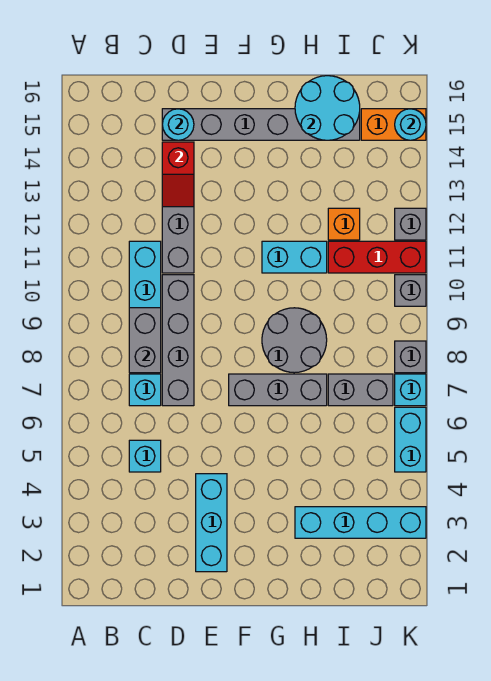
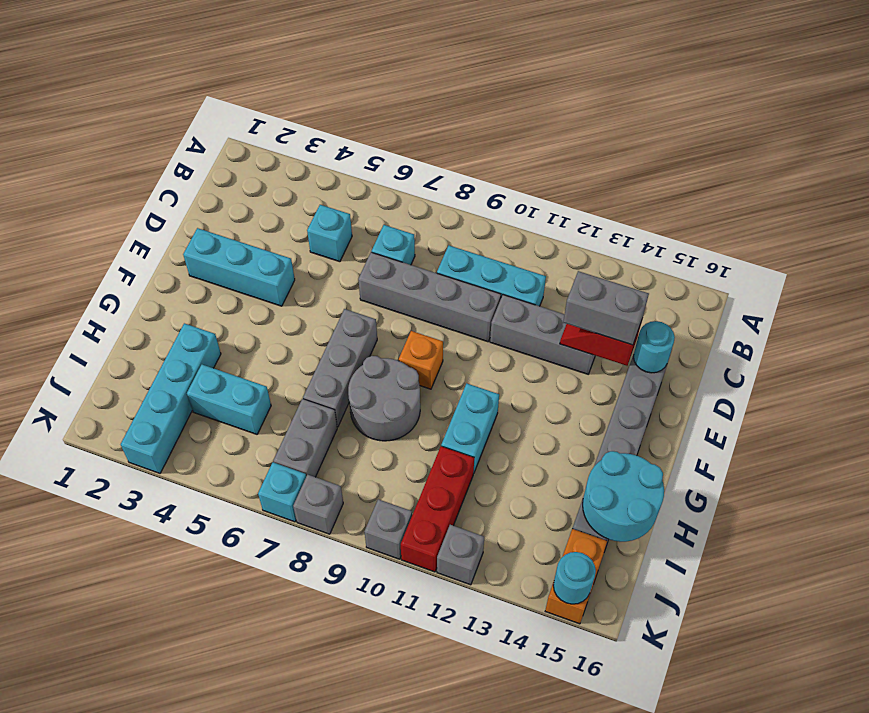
grey 1x2 brick [129,308,161,373] -> grey 1x2 brick moved to [563,271,649,345]
orange 1x1 brick [328,208,360,240] -> orange 1x1 brick moved to [398,331,443,389]
cyan 1x2 brick [395,407,426,472] -> cyan 1x2 brick moved to [187,365,271,434]

